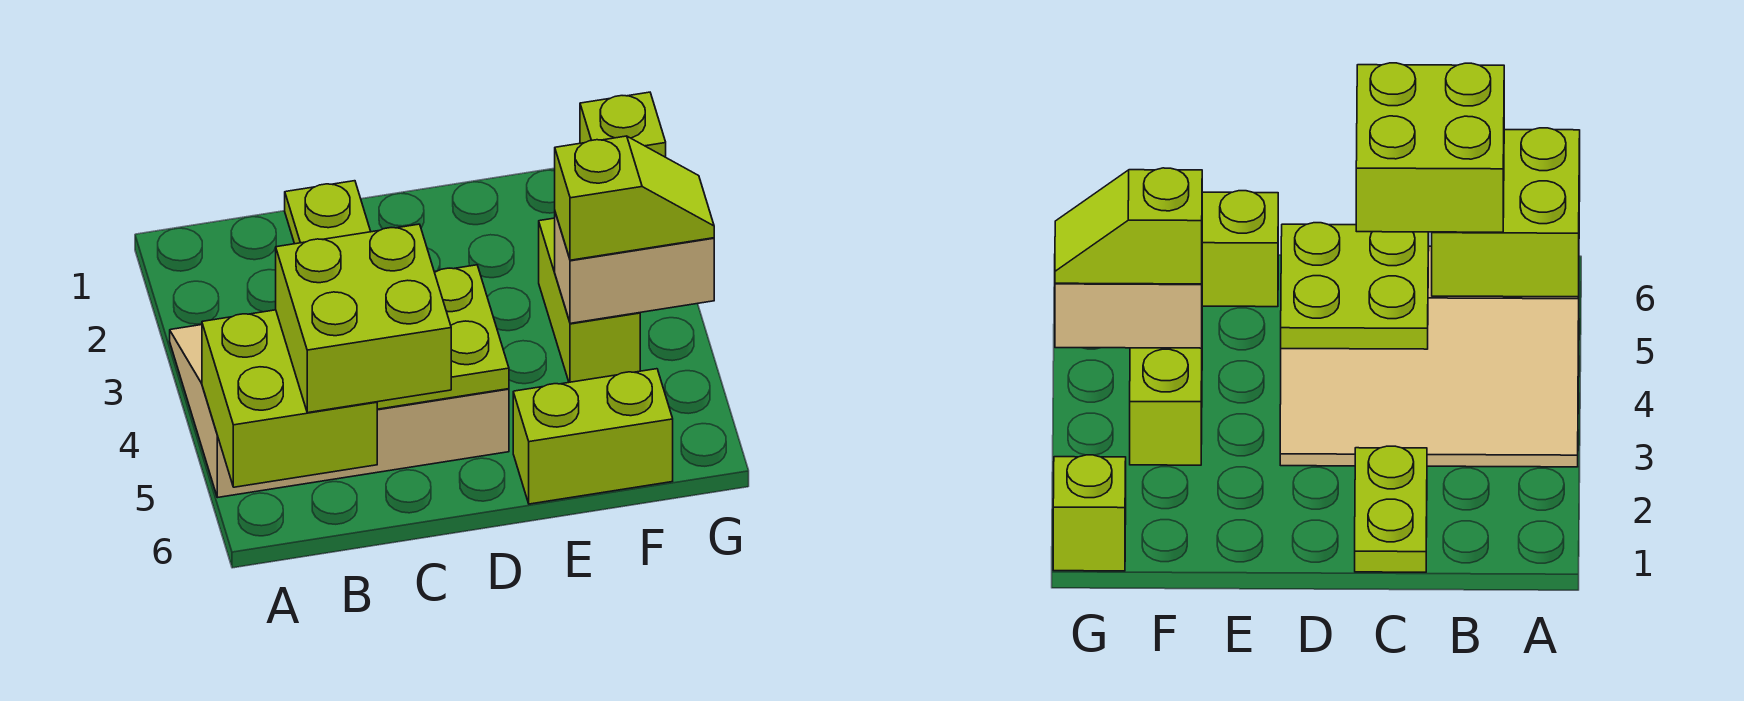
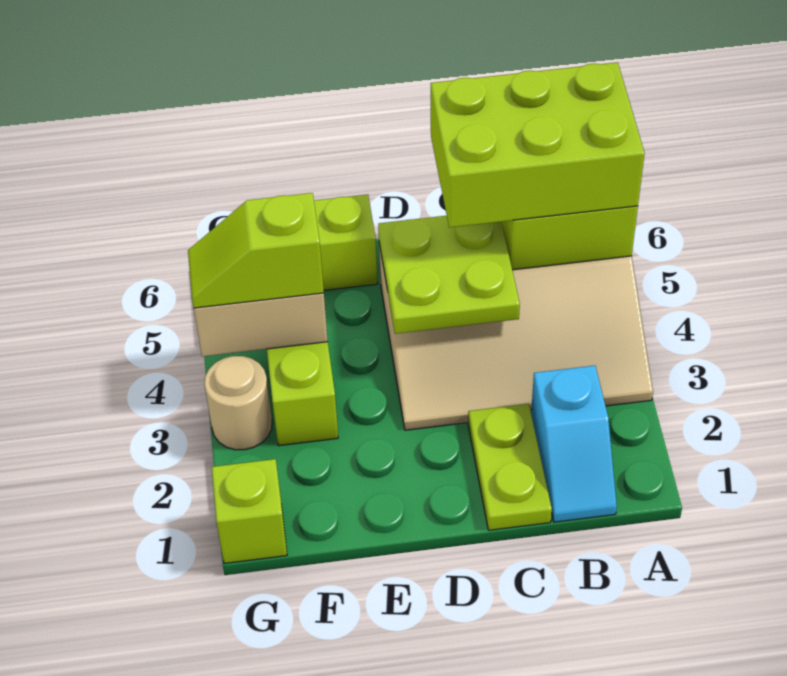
none -> cyan 1x2 slope [531,366,617,522]
lime 2x2 brick [276,224,451,413] -> lime 2x3 brick [431,62,645,227]
none -> tan 1x1 round brick [204,356,272,450]

